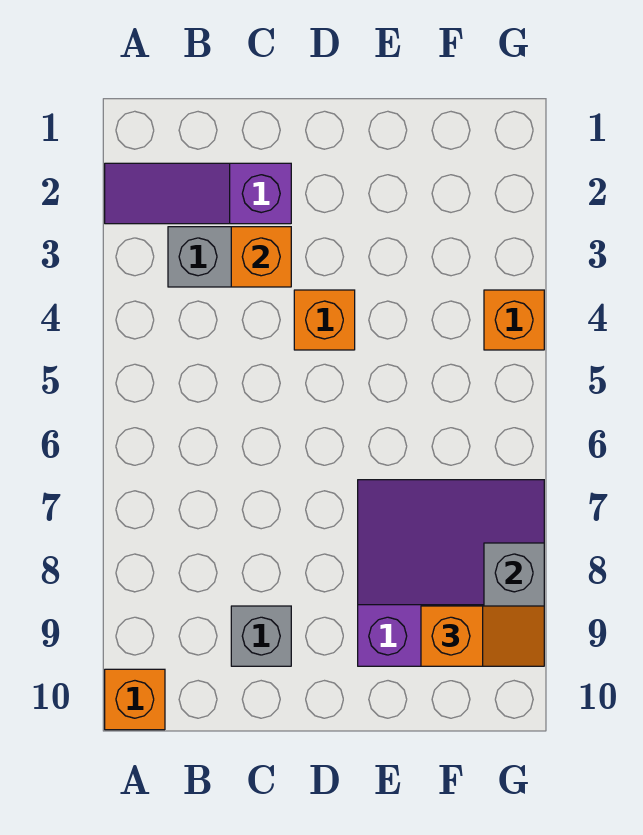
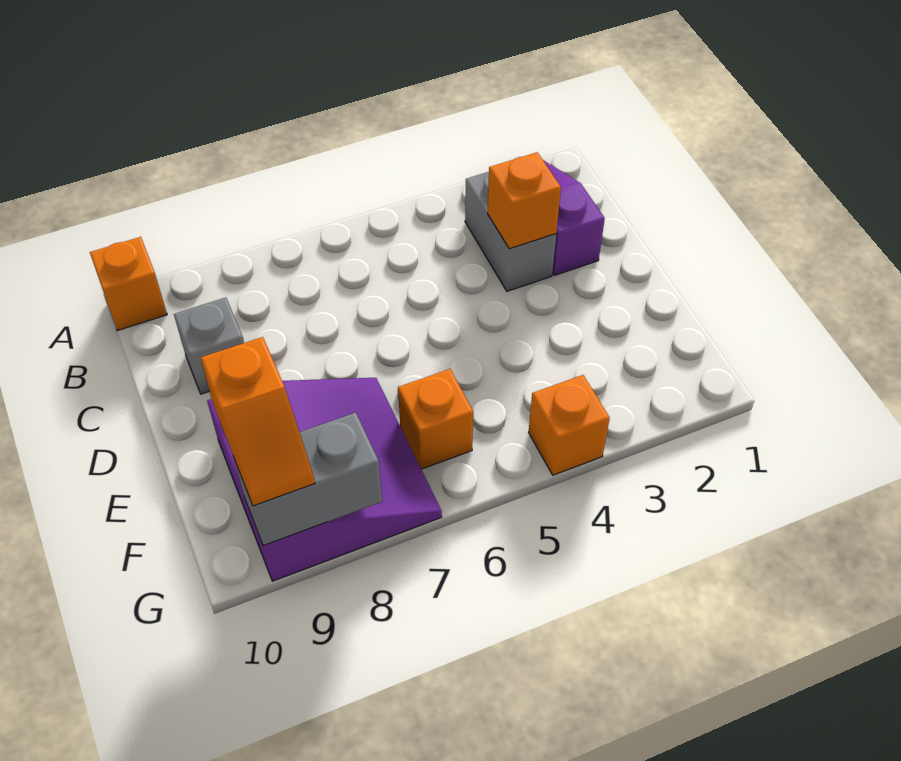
orange 1x1 brick [294,290,355,350] -> orange 1x1 brick moved to [398,369,473,469]

